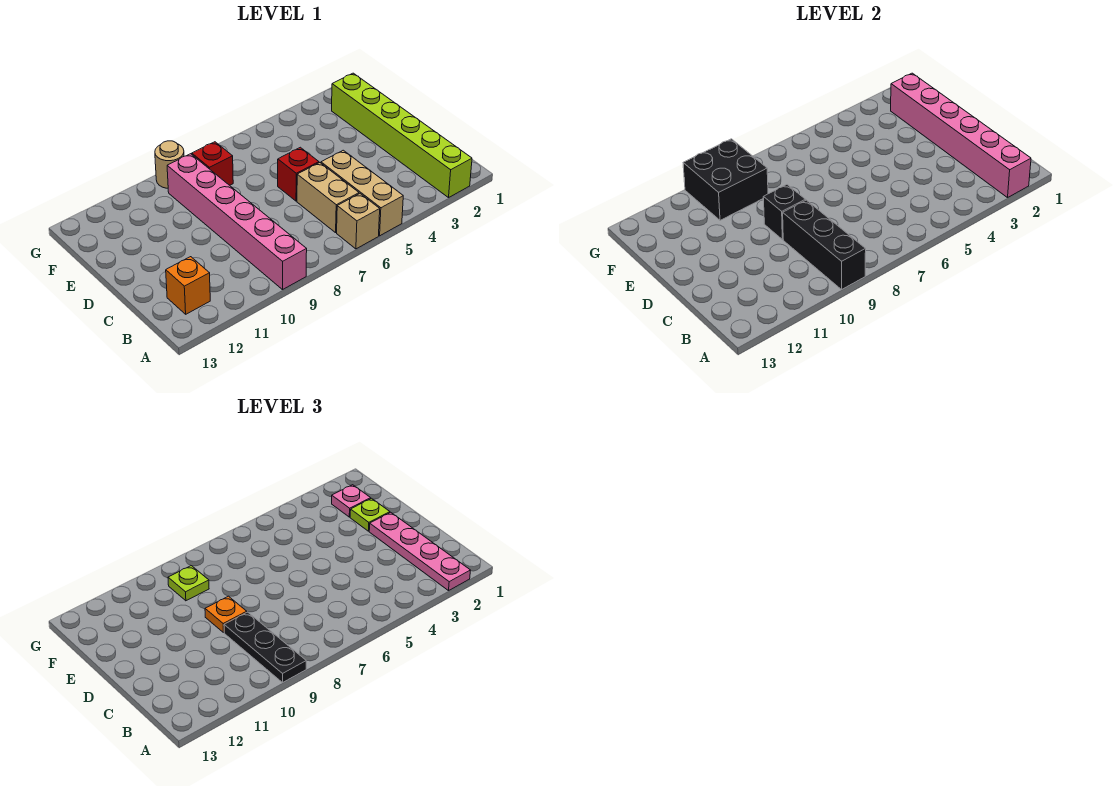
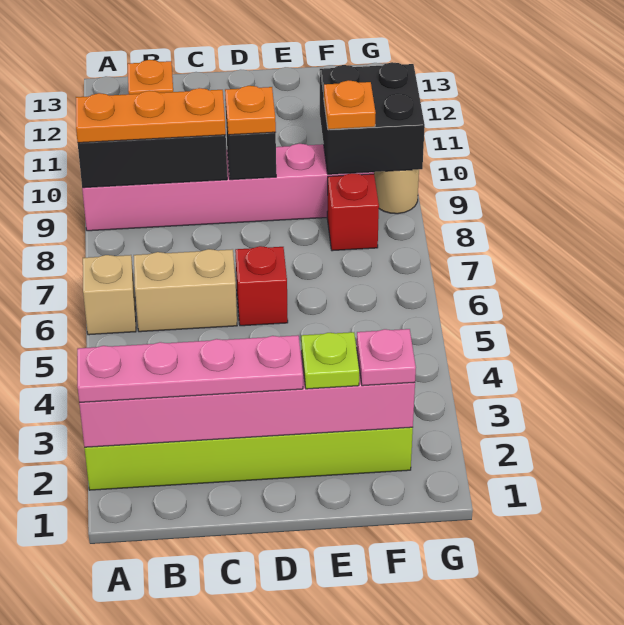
tan 1x3 brick [321,150,403,236] -> none
black 1x3 plate [224,612,306,683] -> orange 1x3 plate [76,88,226,143]
lime 1x1 plate [168,566,209,601] -> orange 1x1 plate [324,80,376,130]

